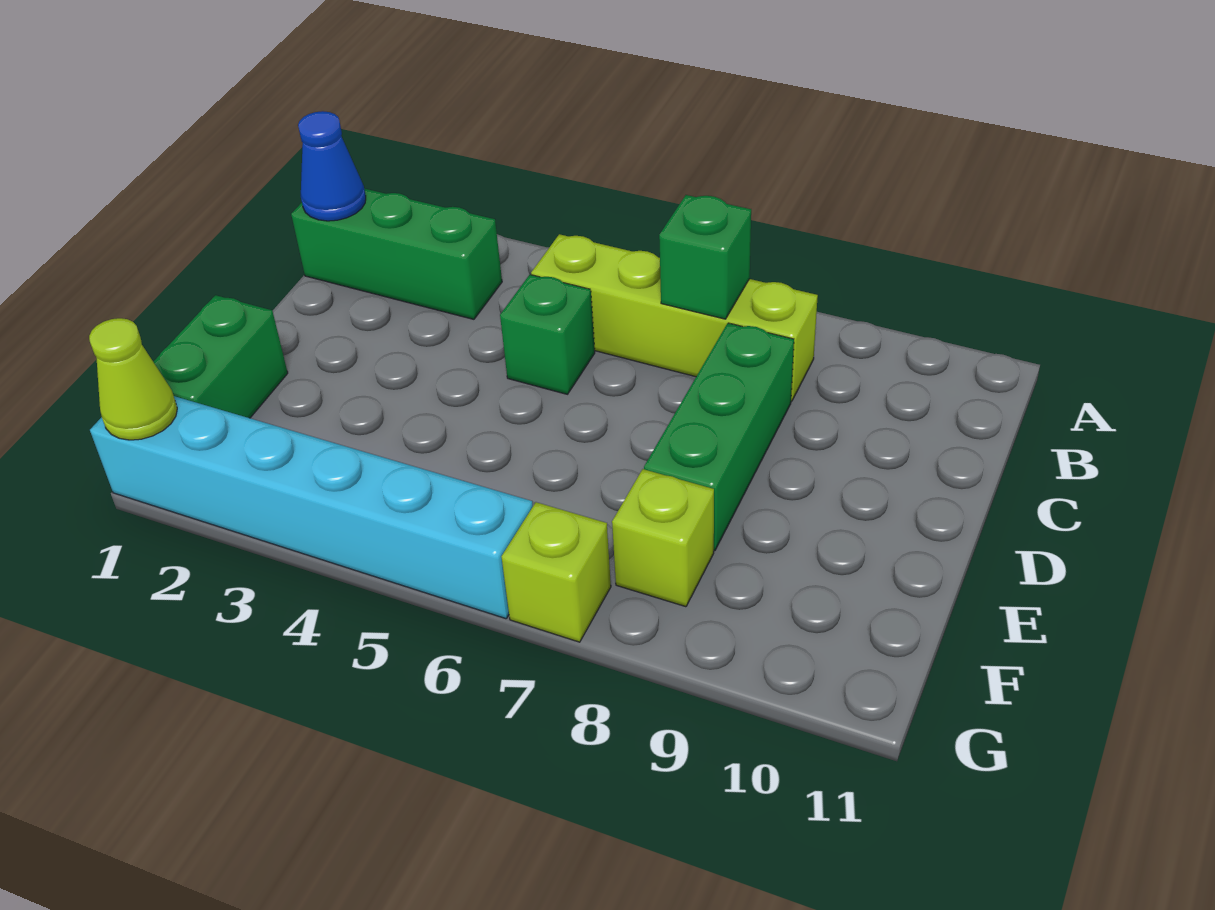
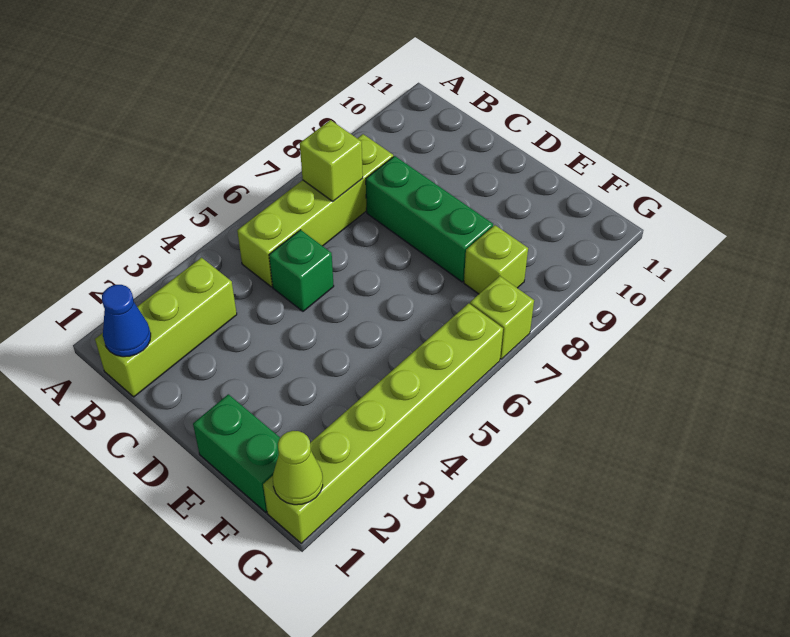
green 1x3 brick [291,189,502,319] -> lime 1x3 brick [95,258,237,397]
green 1x1 brick [659,195,751,319] -> lime 1x1 brick [300,120,363,201]
cyan 1x6 brick [90,396,533,619] -> lime 1x6 brick [263,303,503,543]

